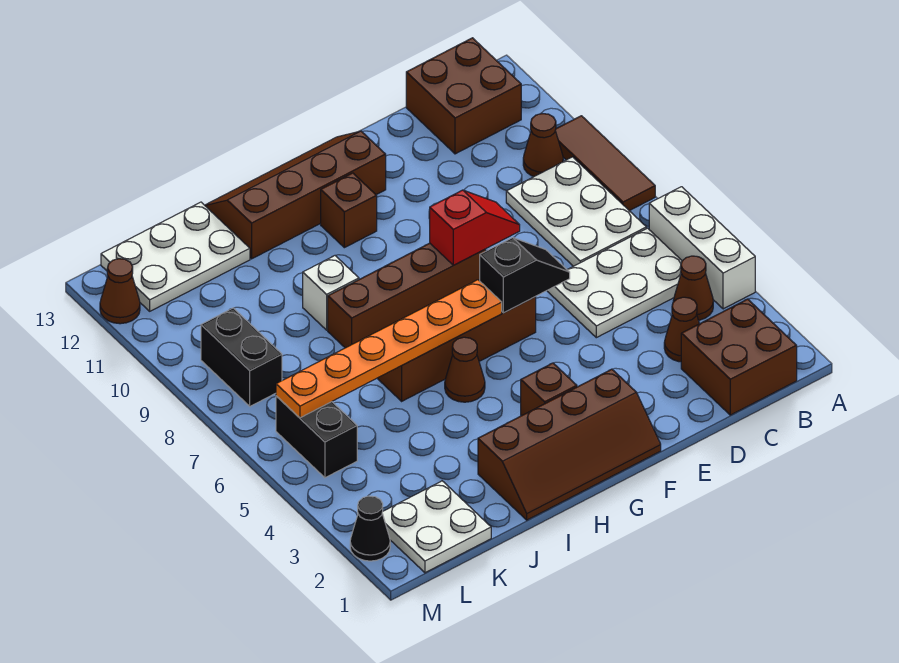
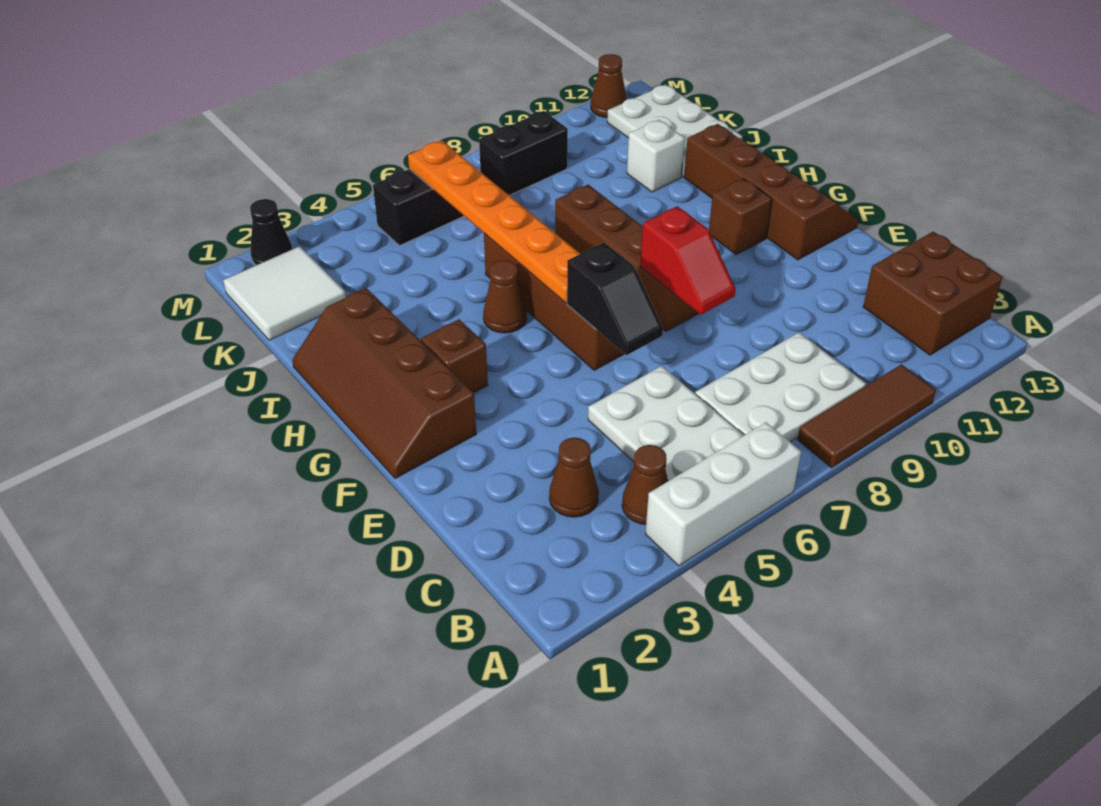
brown 2x2 brick [681,299,797,415] -> none
brown 1x1 cone [523,114,563,176] -> none
white 1x1 brick [303,256,359,330] -> white 1x1 brick moved to [627,120,685,192]
white 2x2 plate [382,481,491,573] -> white 2x2 tile [223,246,346,340]

